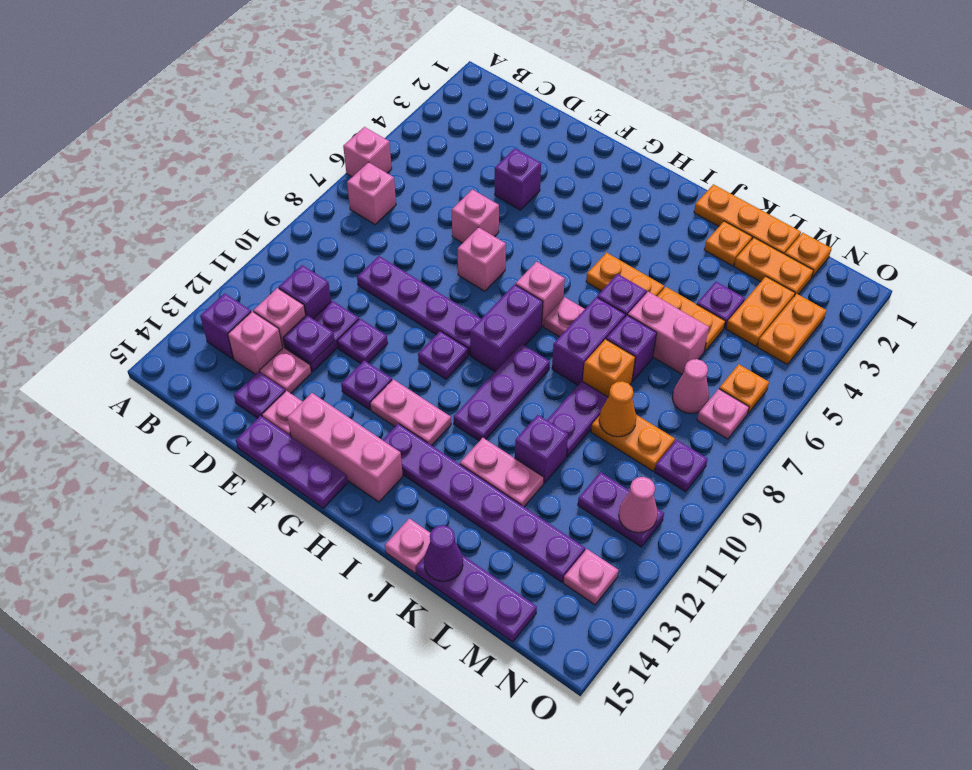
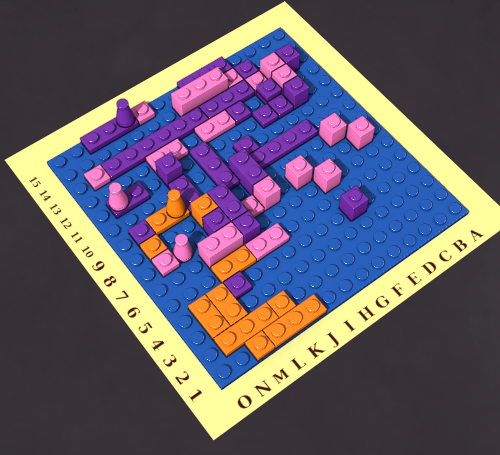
pink 1x1 brick [343,127,392,177] -> pink 1x1 brick moved to [319,112,347,147]
none -> purple 1x3 plate [199,80,255,119]
orange 1x2 plate [586,253,664,296] -> pink 1x2 plate [245,223,290,262]
orange 1x2 plate [734,238,813,296] -> orange 1x3 plate [214,302,279,357]
orange 1x1 plate [719,364,769,413] -> orange 1x1 plate moved to [140,234,168,262]

